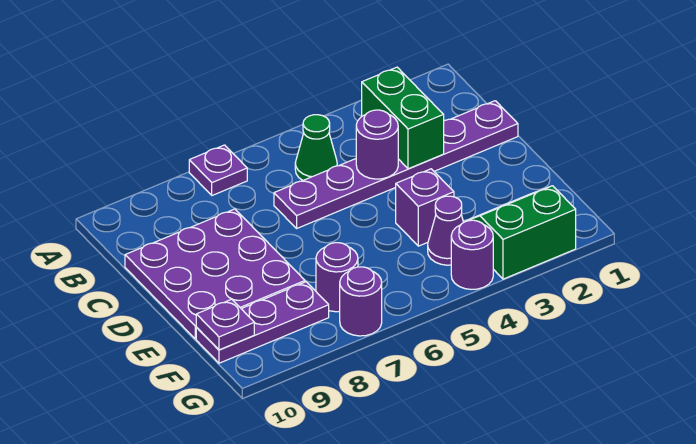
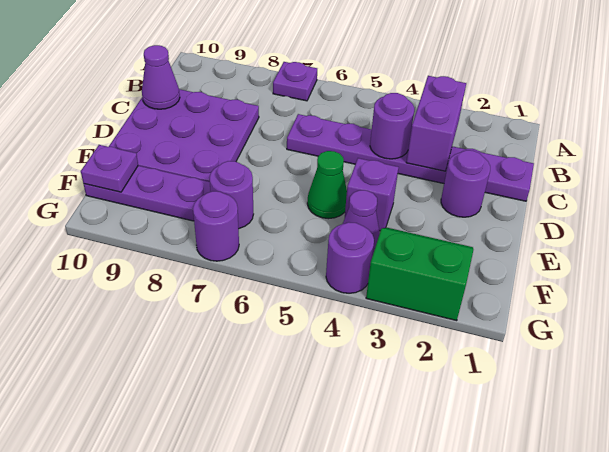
green 1x2 brick [362,67,444,169] -> purple 1x2 brick [406,76,466,171]
green 1x1 cone [295,115,337,180] -> green 1x1 cone moved to [307,151,347,219]
none -> purple 1x1 cone [142,45,180,109]
none -> purple 1x1 round brick [441,150,490,217]

